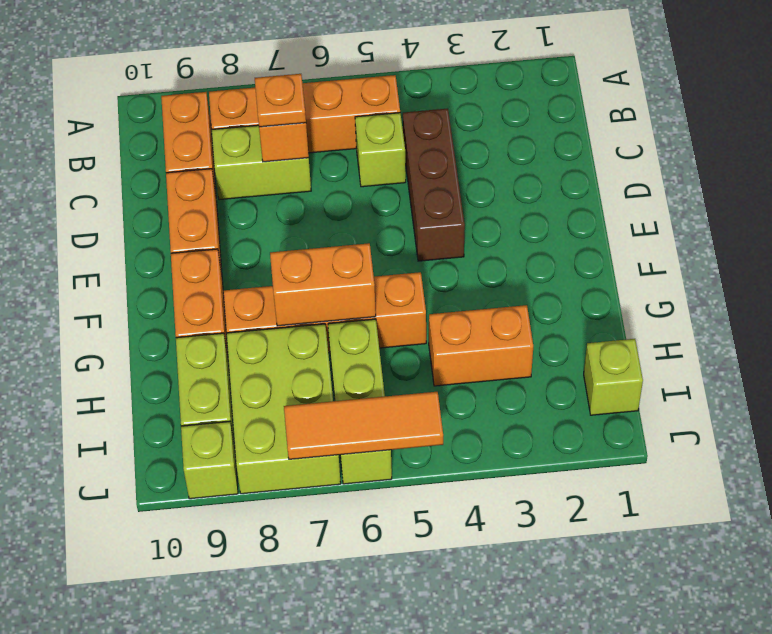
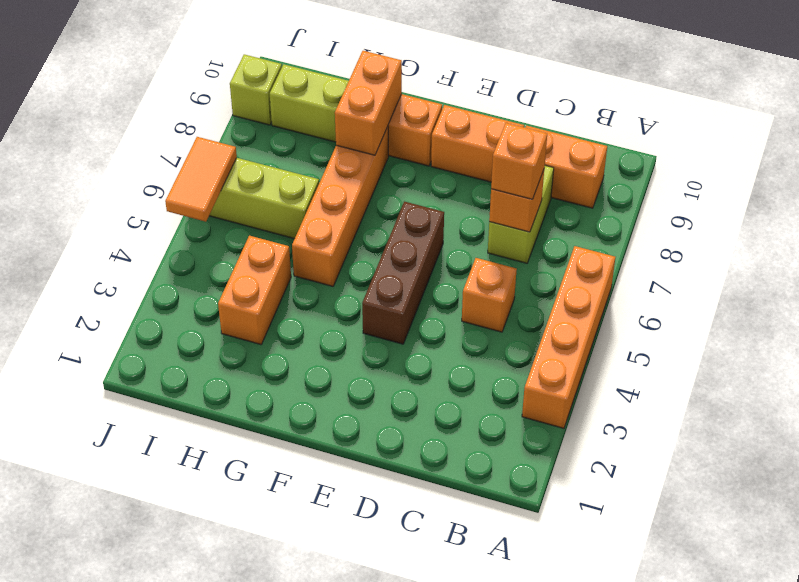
orange 1x4 brick [209,75,400,153] -> orange 1x4 brick moved to [522,246,615,428]
brown 1x3 brick [403,109,465,261] -> brown 1x3 brick turned to [362,202,444,344]
lime 1x1 brick [355,113,406,187] -> orange 1x1 brick [462,258,517,332]
orange 1x1 plate [255,74,306,127] -> orange 1x1 brick [491,123,547,199]
orange 1x2 brick [270,243,376,326] -> orange 1x2 brick moved to [335,51,402,155]
lime 2x3 brick [227,324,341,494] -> none
lime 1x1 brick [584,339,643,415] -> none
orange 1x3 tile [284,392,443,459] -> orange 1x2 tile [165,137,237,222]

